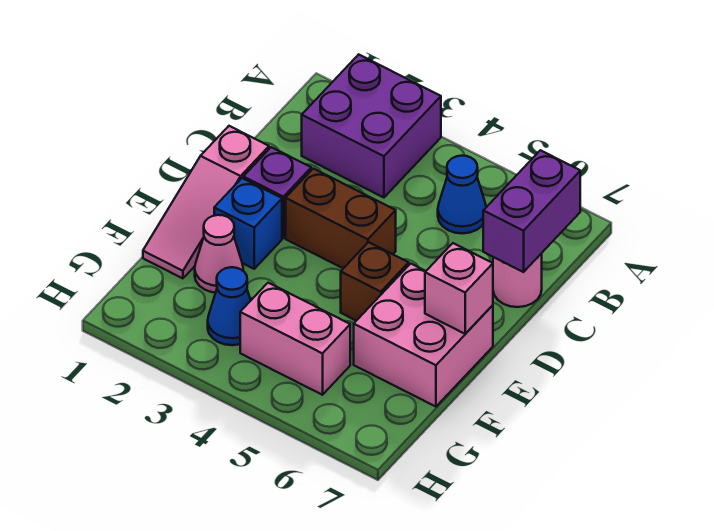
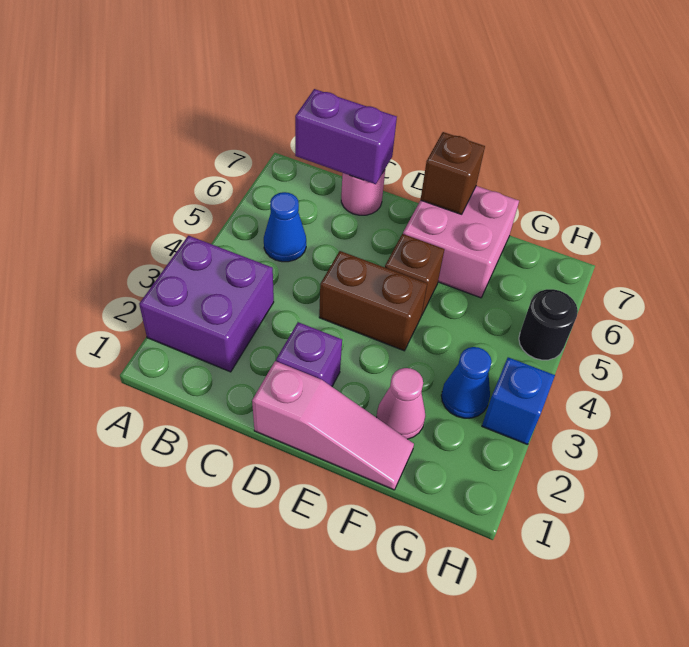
brown 1x2 brick [286,169,396,268] -> brown 1x2 brick turned to [319,251,427,351]
blue 1x1 brick [214,178,282,269] -> blue 1x1 brick moved to [482,357,555,445]
pink 1x1 brick [425,243,493,334] -> brown 1x1 brick [421,132,485,214]
pink 1x2 brick [240,283,350,395] -> none
none -> black 1x1 round brick [519,289,578,360]

